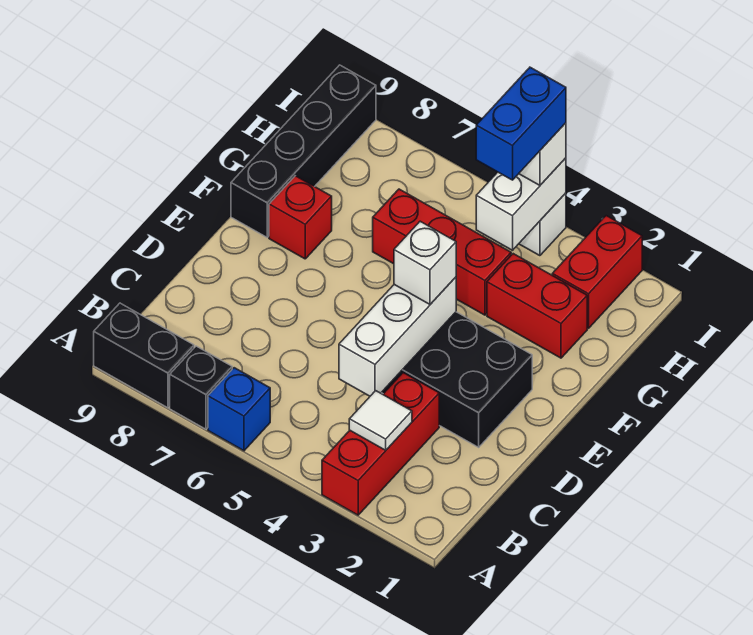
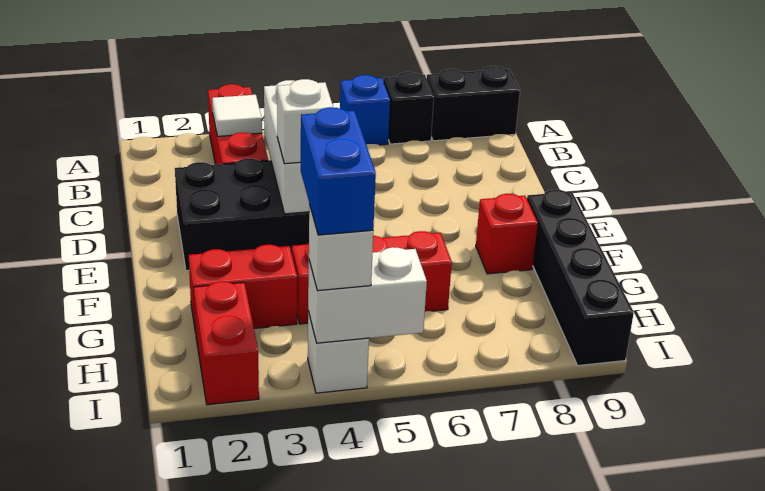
white 1x2 brick [476,158,566,250] -> white 1x2 brick turned to [308,247,427,343]

